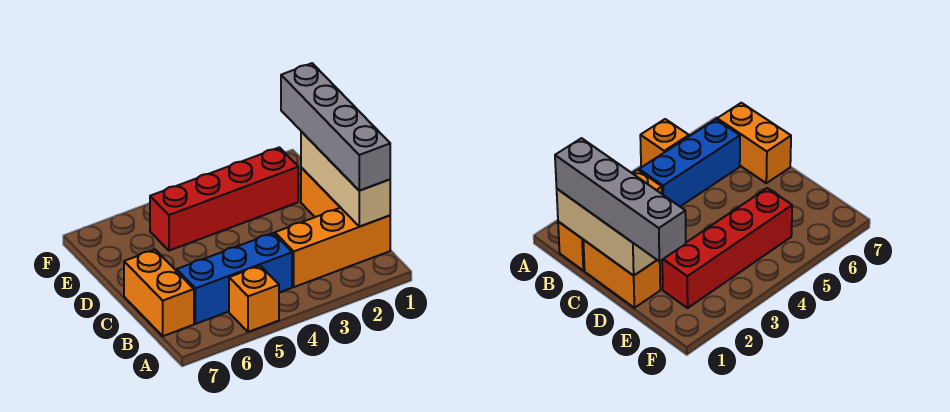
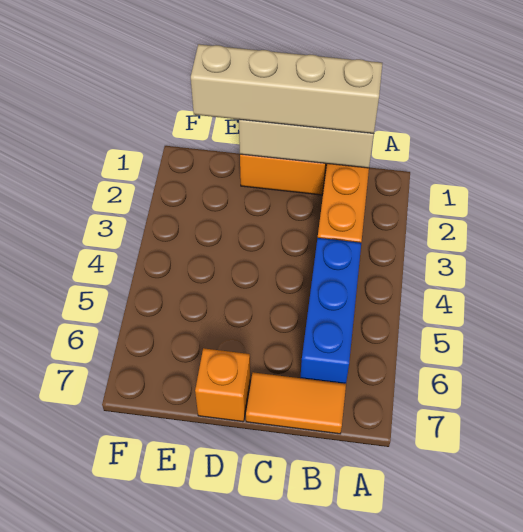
orange 1x1 brick [229,266,279,332] -> orange 1x1 brick moved to [195,348,250,422]
grey 1x4 brick [281,63,390,190] -> tan 1x4 brick [191,44,382,133]
orange 1x2 brick [124,250,194,336] -> orange 1x2 tile [246,372,346,434]
red 1x4 brick [150,147,298,251] -> none

